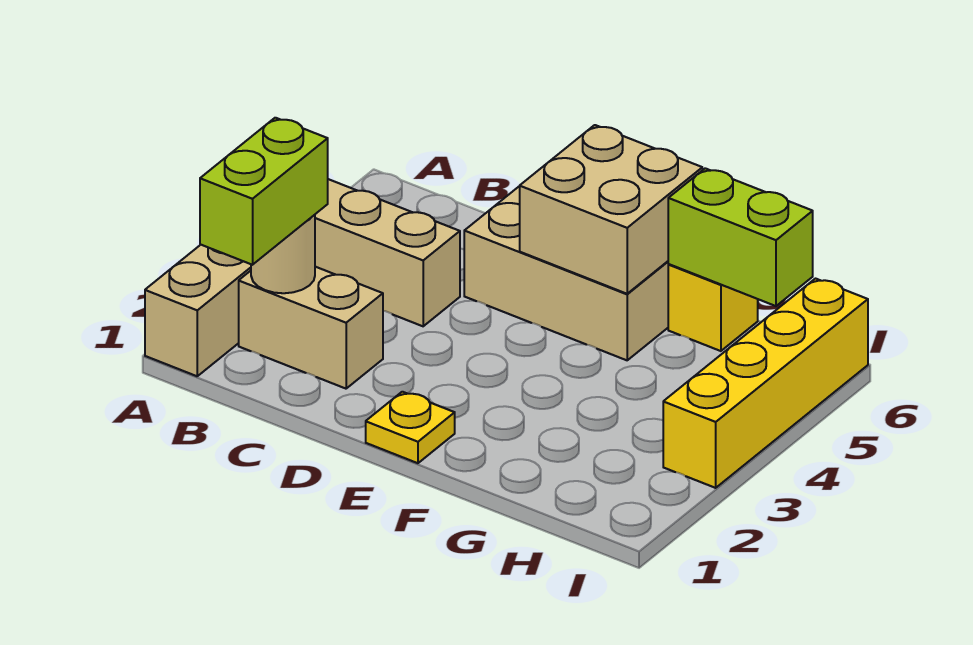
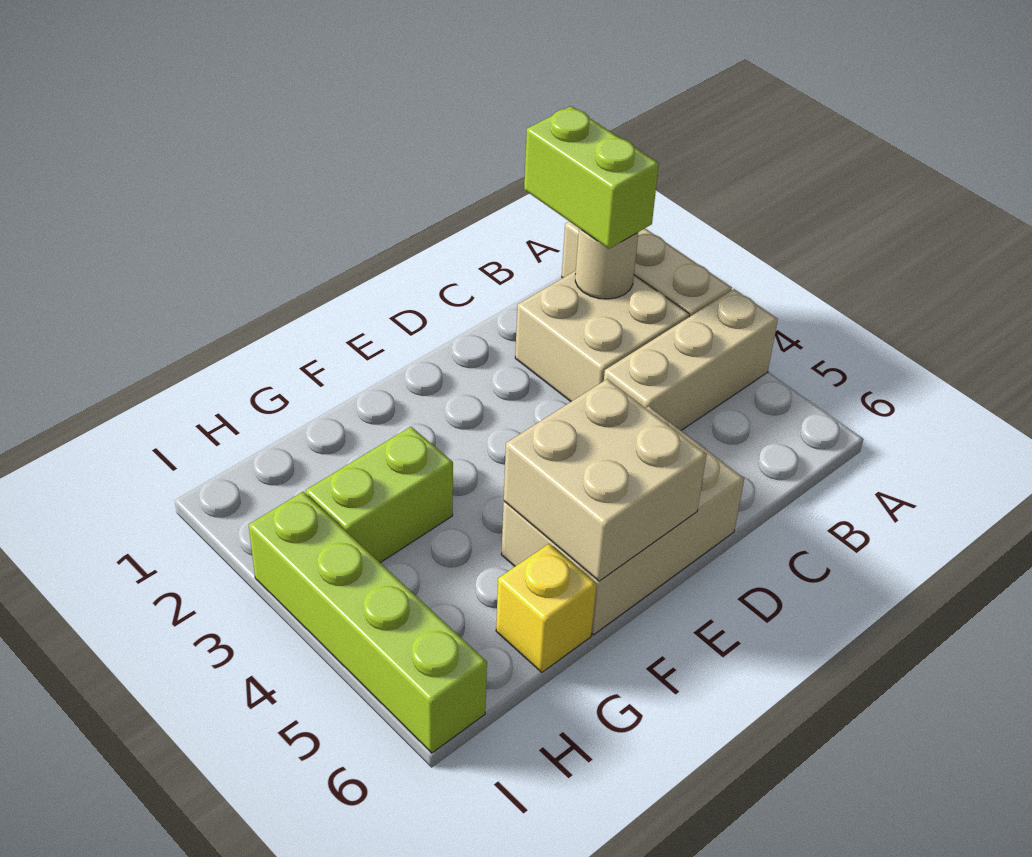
tan 1x2 brick [239,267,383,389] -> tan 2x2 brick [515,271,690,401]
yellow 1x1 plate [366,392,455,463] -> none
lime 1x2 brick [668,168,813,306] -> lime 1x2 brick moved to [306,427,453,563]
yellow 1x4 brick [663,279,868,488] -> lime 1x4 brick [249,492,487,753]

